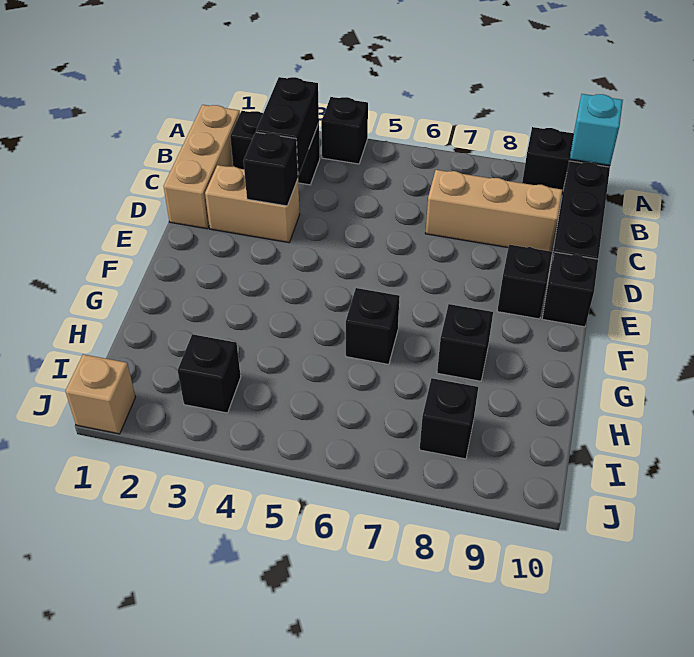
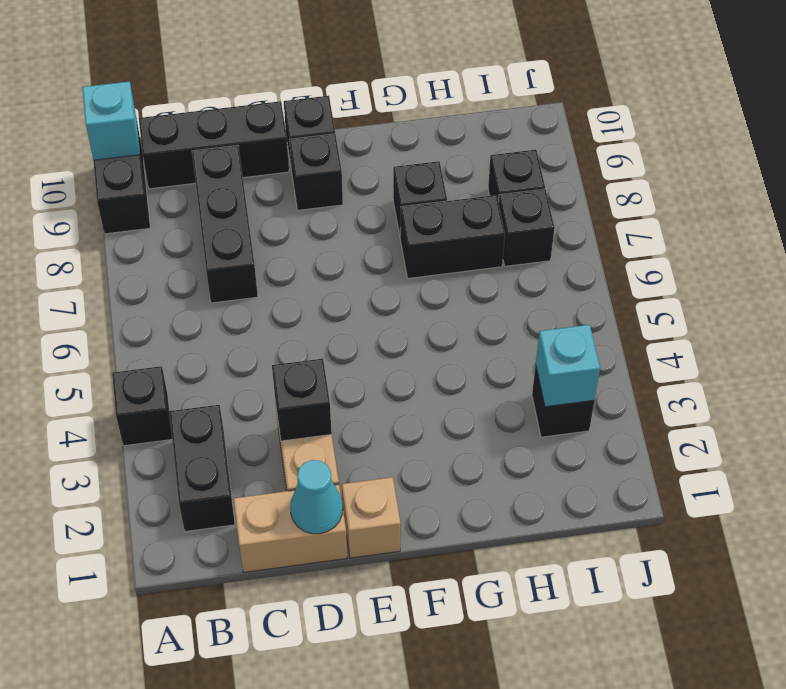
tan 1x3 brick [164,105,240,229] -> tan 1x2 brick [234,484,347,572]
black 1x2 brick [256,77,319,176] -> black 1x2 brick moved to [400,195,505,278]
tan 1x3 brick [425,170,562,251] -> black 1x3 brick [192,145,258,303]
none -> cyan 1x1 cone [290,460,343,534]
black 1x1 brick [346,288,400,364] -> black 1x1 brick moved to [498,189,554,266]
none -> cyan 1x1 brick [536,325,600,407]
tan 1x1 brick [65,354,135,434] -> tan 1x1 brick moved to [342,477,401,558]

